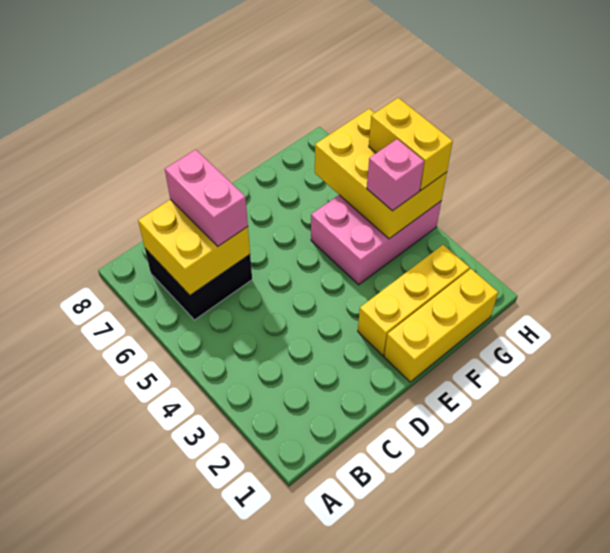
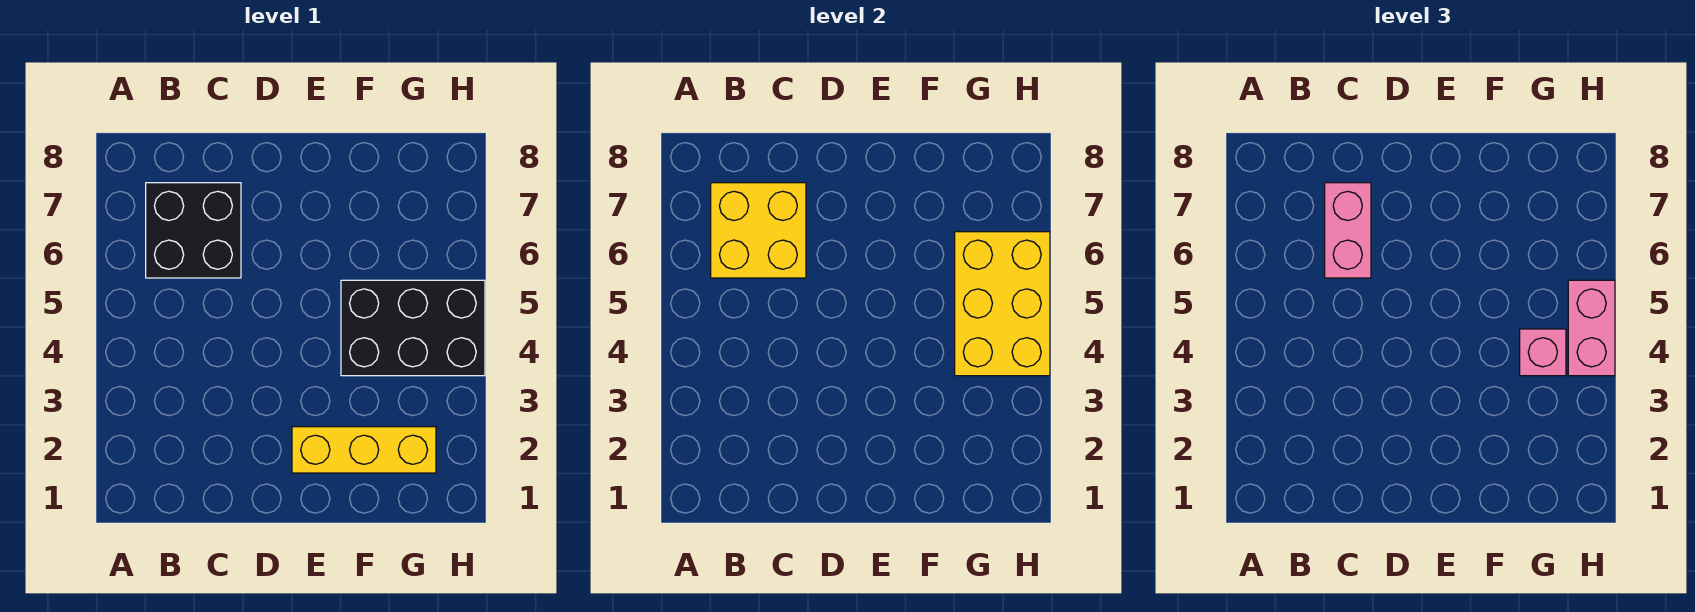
yellow 1x3 brick [384,269,498,382] -> none
pink 2x3 brick [311,195,441,285] -> black 2x3 brick [341,280,485,376]
yellow 1x2 brick [369,98,453,190] -> pink 1x2 brick [1568,280,1615,376]

